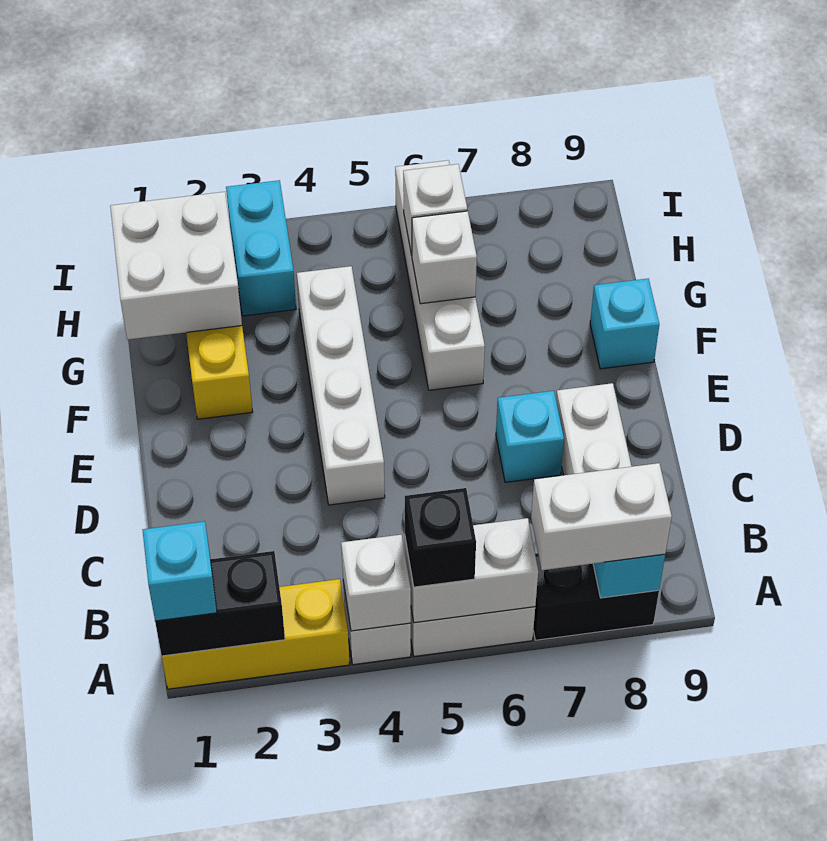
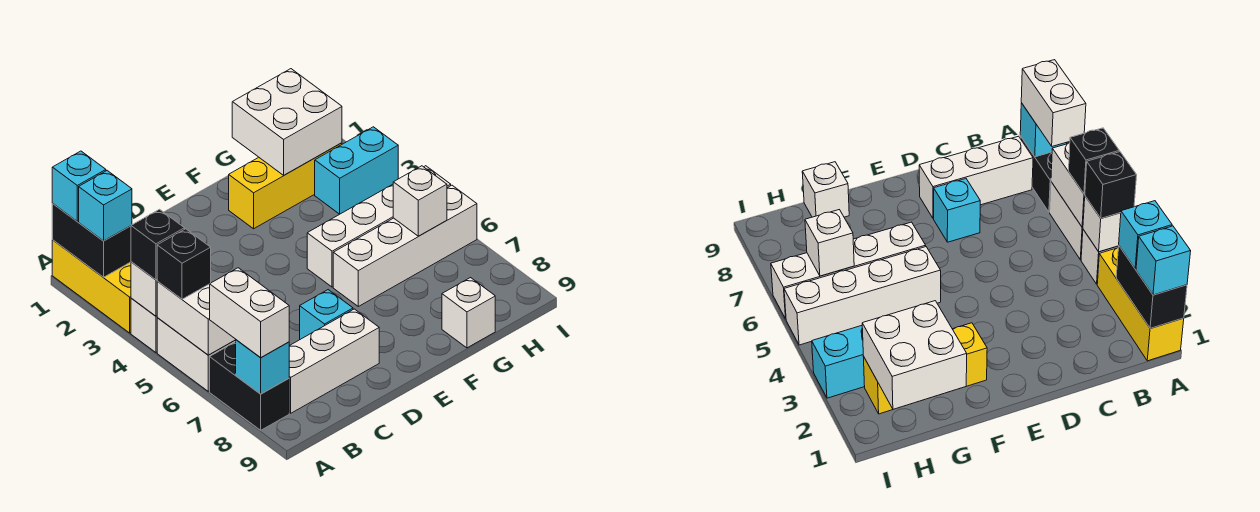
none -> black 1x1 brick [131,209,185,280]
white 1x4 brick [297,266,385,505] -> white 1x4 brick moved to [307,166,451,287]
cyan 1x1 brick [590,279,659,369] -> cyan 1x1 brick moved to [79,171,132,241]
white 1x1 brick [412,211,477,304] -> white 1x1 brick moved to [442,278,495,348]

